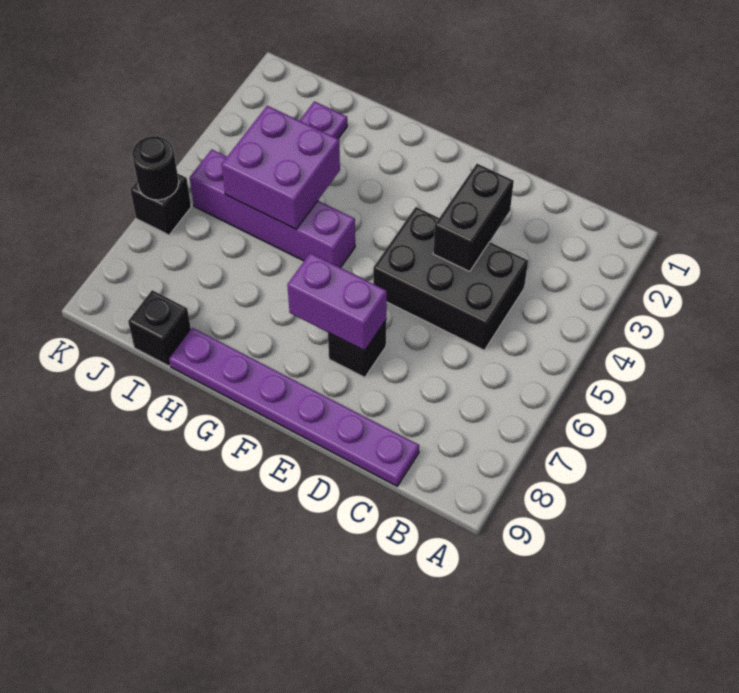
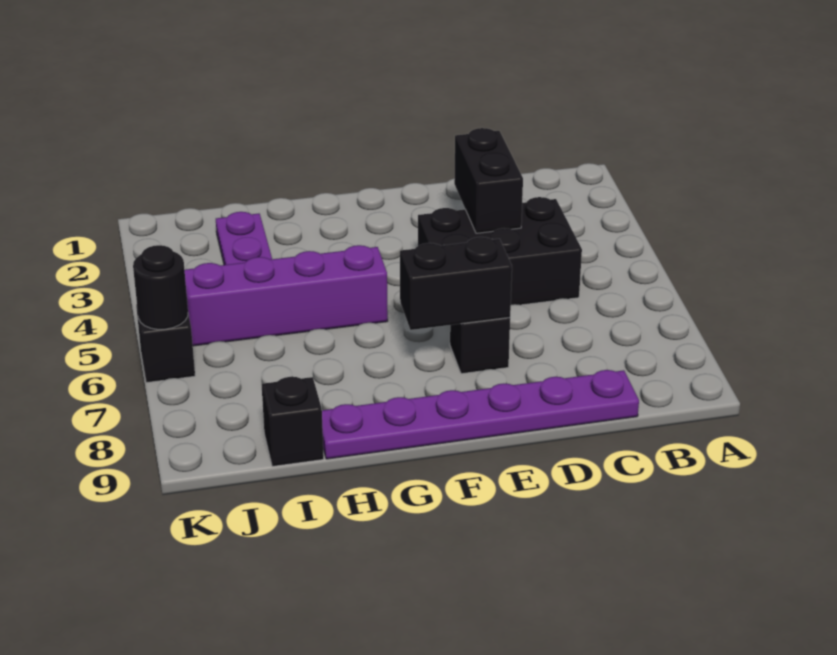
purple 1x2 brick [287,253,387,351] -> black 1x2 brick [400,237,512,330]
purple 2x2 brick [222,106,340,229] -> none

